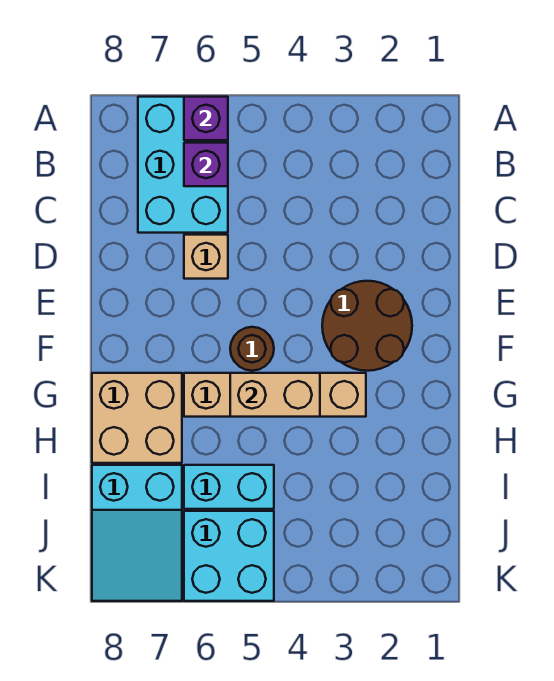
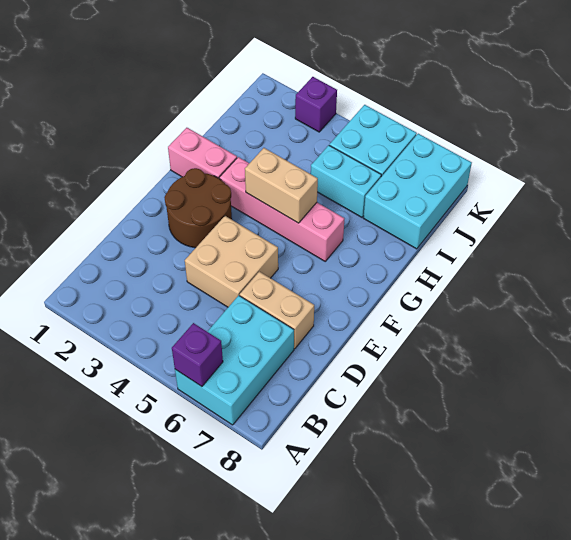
purple 1x1 brick [184,143,228,186] -> purple 1x1 brick moved to [295,77,337,132]
tan 1x1 brick [184,235,228,279] -> tan 1x2 brick [240,272,314,349]
brown 1x1 round brick [230,327,274,371] -> none
none -> pink 1x2 brick [168,128,237,179]
tan 1x4 brick [184,373,366,417] -> pink 1x4 brick [219,157,344,261]
tan 2x2 brick [92,373,182,463] -> tan 2x2 brick moved to [185,216,278,307]
cyan 2x3 slope [92,465,182,601] -> cyan 2x3 brick [364,134,472,249]

